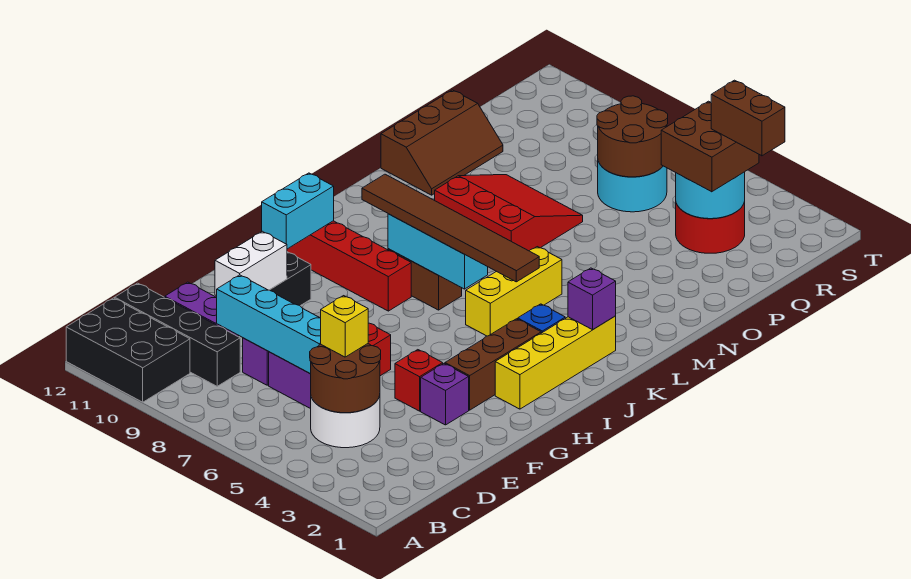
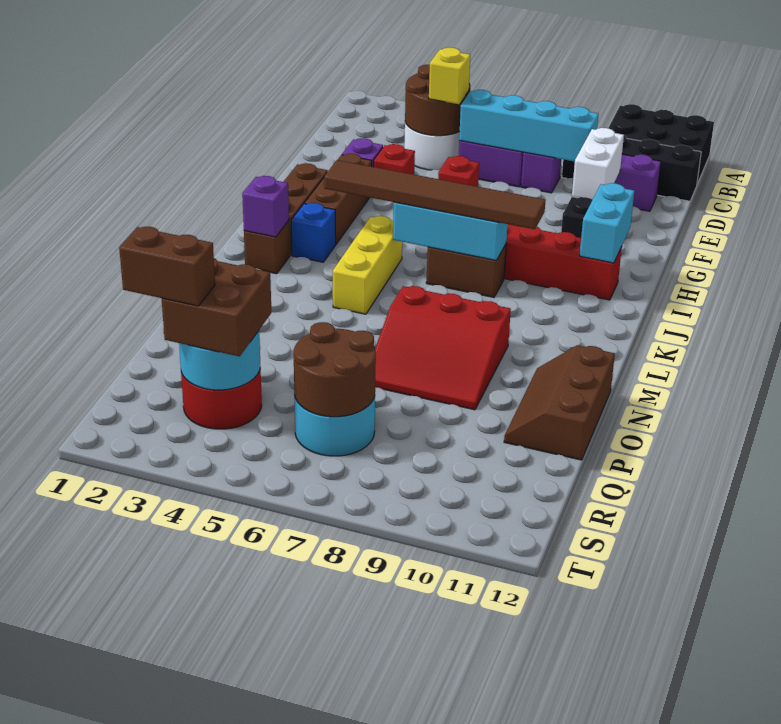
yellow 1x4 brick [495,316,616,409] -> brown 1x4 brick [244,163,328,274]

